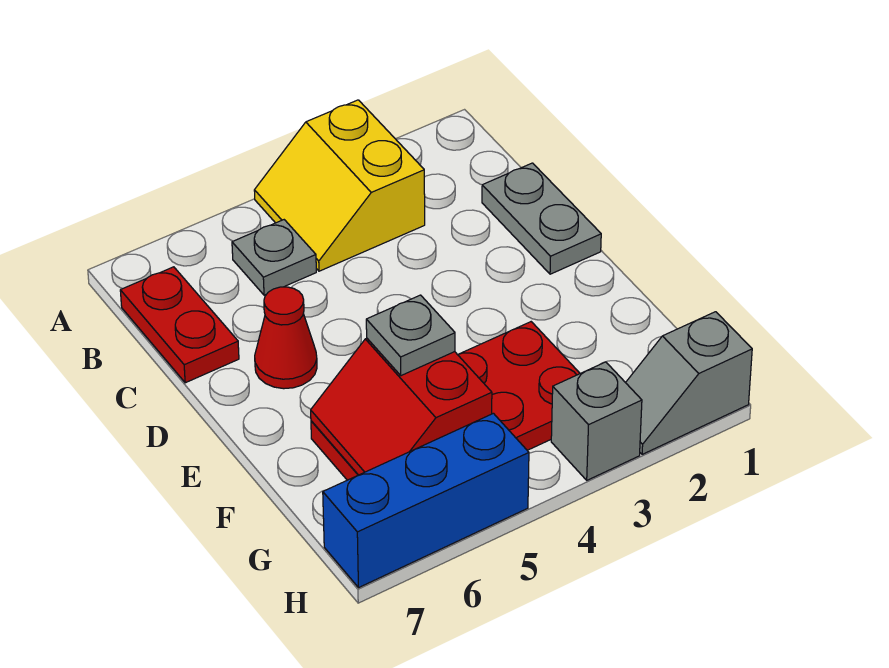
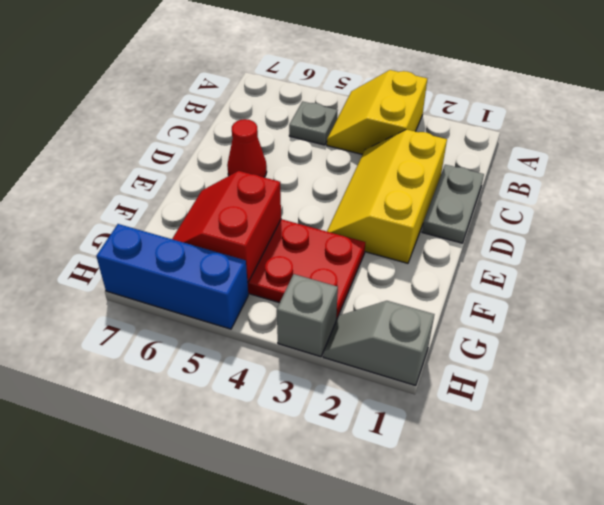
red 1x2 plate [120,267,239,383] -> none
none -> yellow 2x3 slope [327,130,447,263]
grey 1x1 plate [366,295,455,376] -> none

